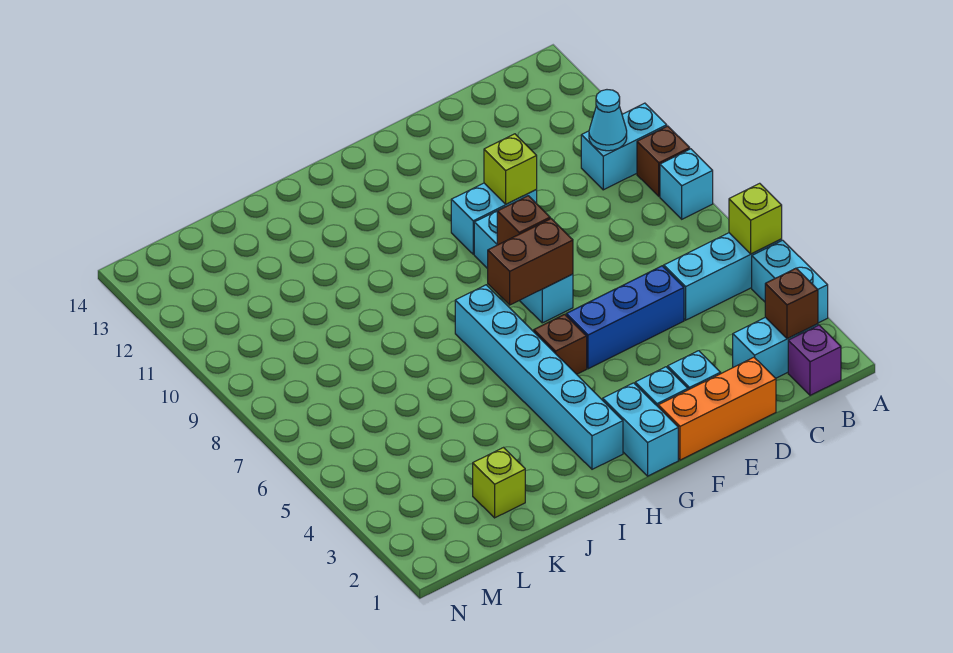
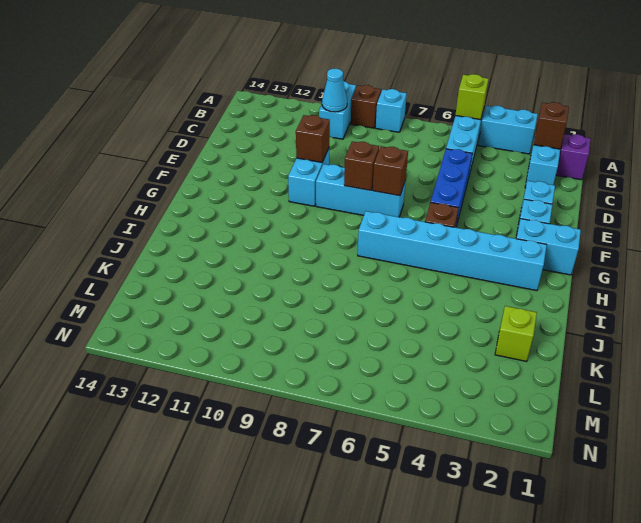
orange 1x3 brick [658,357,776,460] -> none
lime 1x1 brick [484,134,537,204] -> brown 1x1 brick [296,115,330,162]
brown 1x2 brick [488,219,573,305] -> brown 1x1 brick [373,146,408,196]

